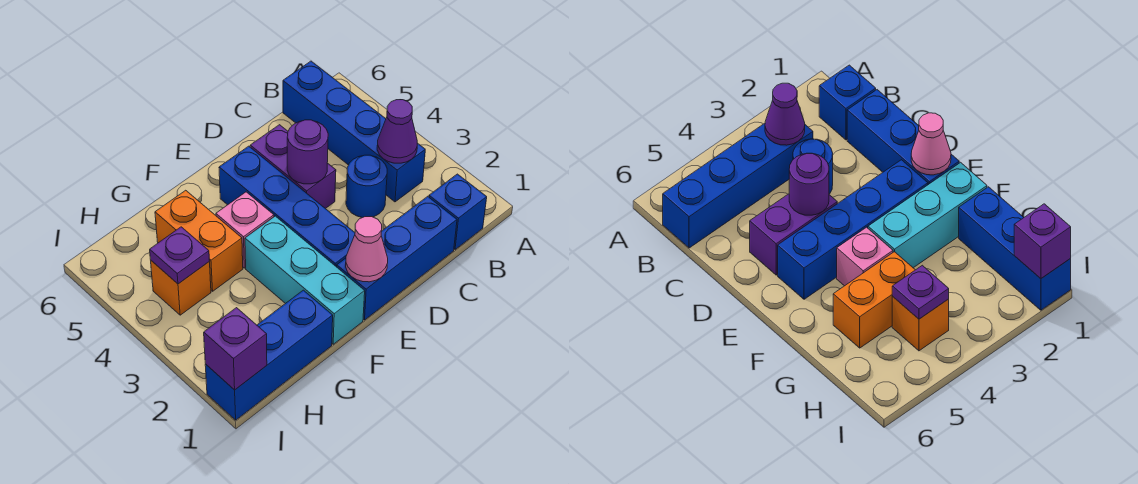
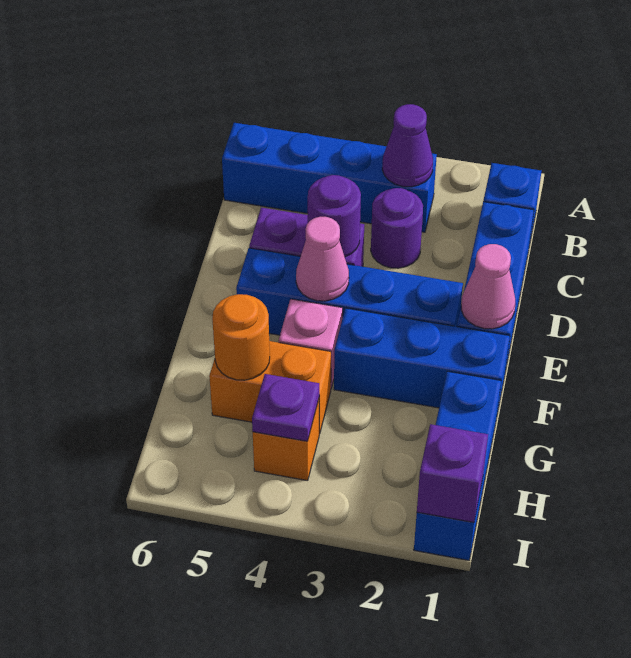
blue 1x1 round brick [346,155,387,218] -> purple 1x1 round brick [371,188,423,268]
none -> pink 1x1 cone [296,217,349,301]
cyan 1x3 brick [245,216,365,344] -> blue 1x3 brick [334,308,510,413]
none -> orange 1x1 round brick [212,294,270,380]

